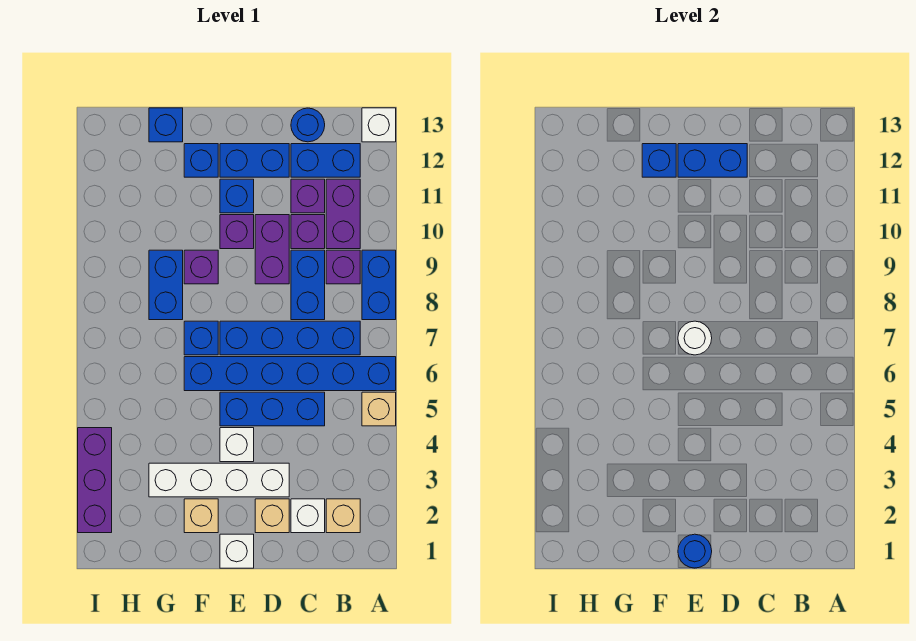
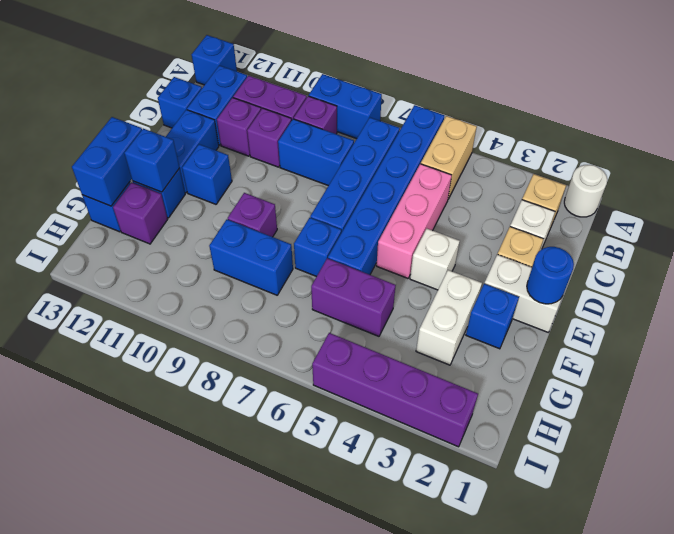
tan 1x1 brick [362,392,396,426] -> tan 1x2 brick [421,116,477,199]
white 1x1 brick [362,108,396,142] -> blue 1x1 brick [192,35,237,85]
blue 1x3 brick [220,392,325,426] -> pink 1x3 brick [377,164,452,278]
blue 1x1 round brick [291,108,325,142] -> blue 1x1 brick [158,77,202,128]
white 1x4 brick [149,463,289,497] -> white 1x2 brick [416,270,482,365]
purple 1x2 brick [255,215,289,284] -> purple 1x2 brick moved to [311,258,396,336]
blue 1x2 brick [678,144,747,177] -> blue 1x2 brick moved to [72,117,142,206]
white 1x1 brick [220,534,254,568] -> white 1x2 brick [484,255,563,332]
white 1x1 round brick [678,321,712,355] -> white 1x1 round brick moved to [564,165,607,217]
purple 1x1 brick [220,215,254,249] -> purple 1x1 brick moved to [113,182,168,244]
tan 1x1 brick [184,499,218,533] -> blue 1x1 brick [466,284,519,349]
purple 1x3 brick [78,428,112,533] -> purple 1x4 brick [312,333,478,447]

